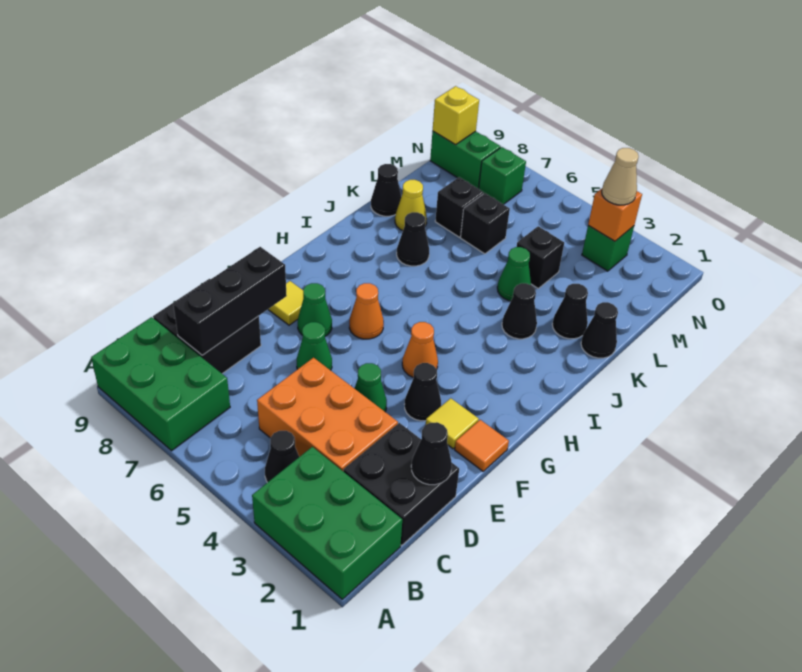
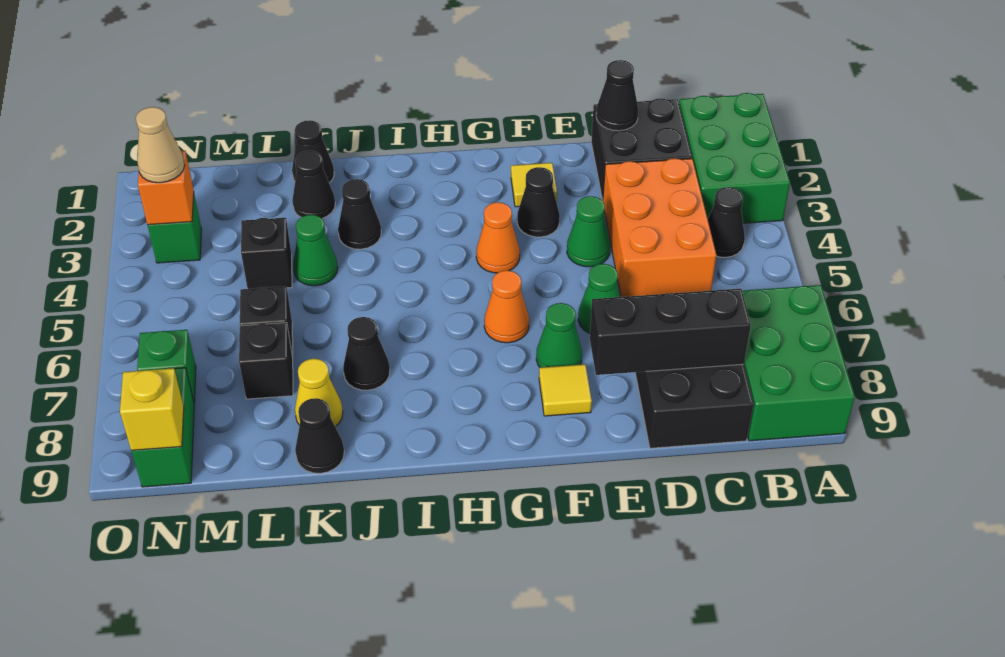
orange 1x1 tile [455,420,509,471] -> none

